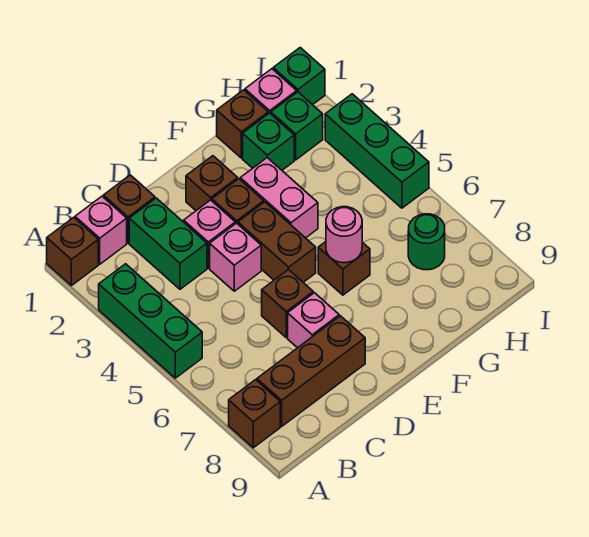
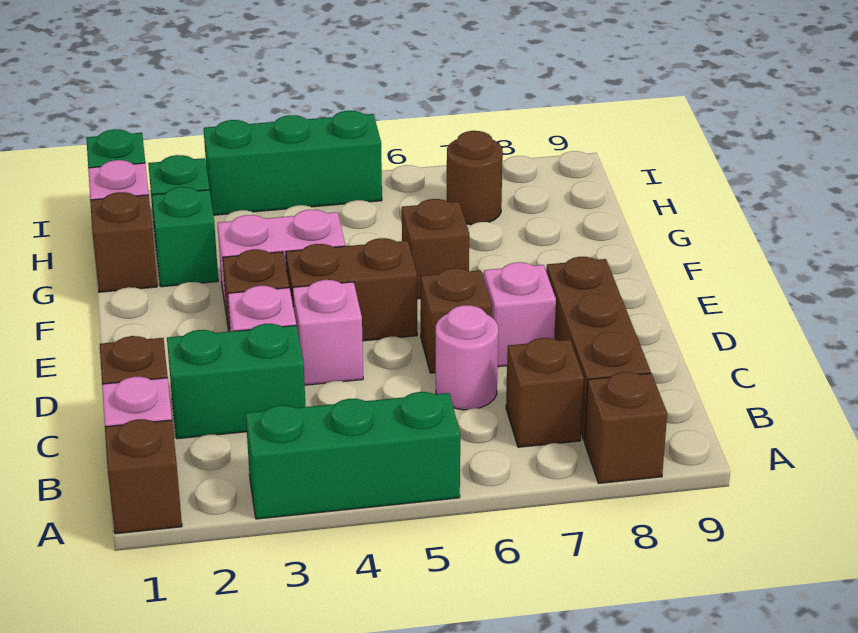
brown 1x1 brick [186,156,238,210] -> brown 1x1 brick moved to [506,338,584,447]
pink 1x1 round brick [326,207,362,263] -> pink 1x1 round brick moved to [436,305,498,410]
green 1x1 round brick [408,214,445,270] -> brown 1x1 round brick [447,131,503,225]

